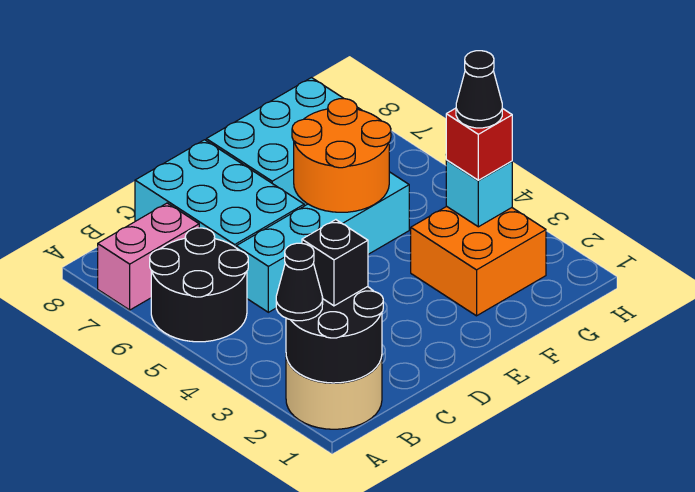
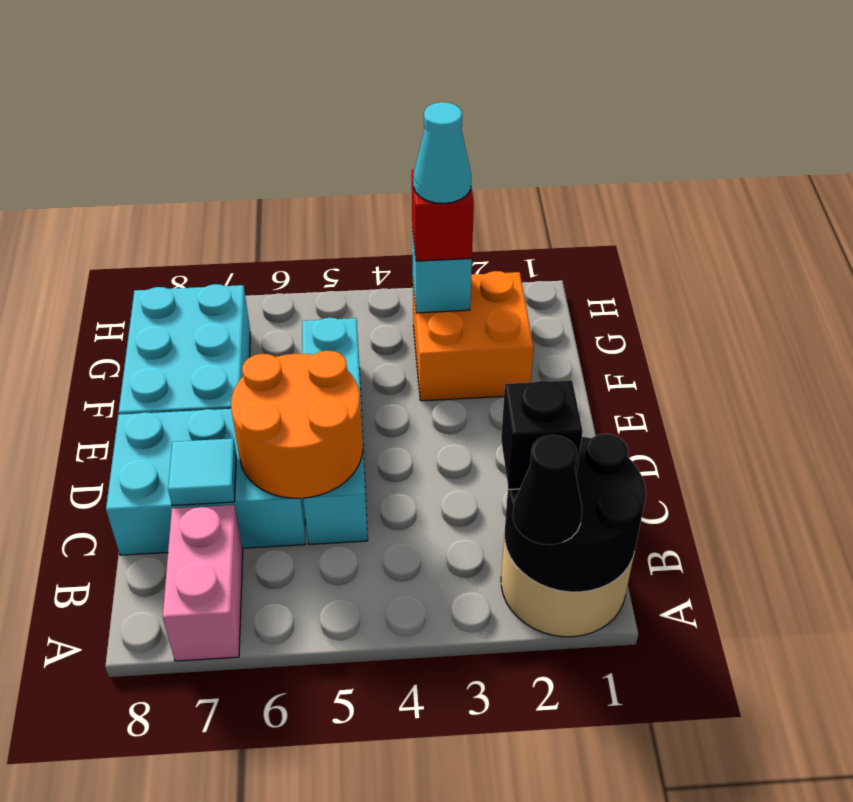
black 2x2 round brick [150,228,248,342] -> none
none -> cyan 1x1 tile [168,439,236,505]
orange 2x2 round brick [292,99,391,212] -> orange 2x2 round brick moved to [231,350,363,498]
black 1x1 cone [456,51,502,128] -> cyan 1x1 cone [413,102,471,203]

